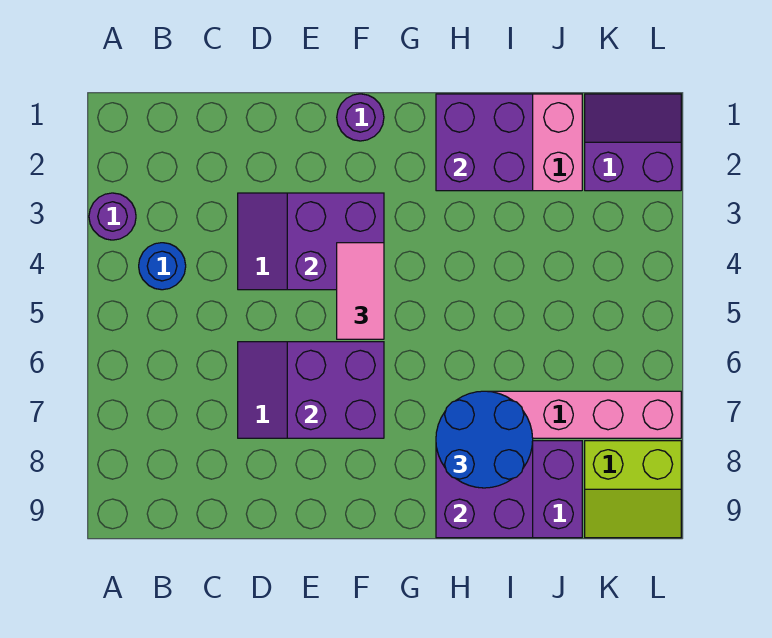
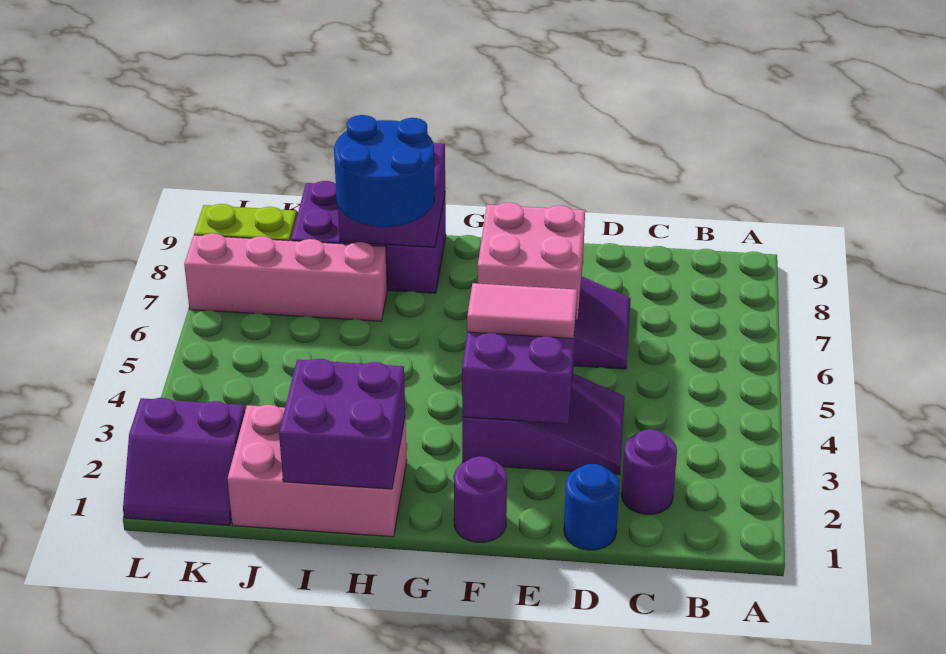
purple 1x1 round brick [89,193,136,240] -> purple 1x1 round brick moved to [621,429,677,514]
blue 1x1 round brick [139,243,186,290] -> blue 1x1 round brick moved to [564,464,619,550]
purple 2x2 brick [287,342,384,438] -> pink 2x2 brick [478,203,585,319]
pink 1x2 tile [337,243,384,339] -> pink 1x2 tile turned to [467,283,577,339]

